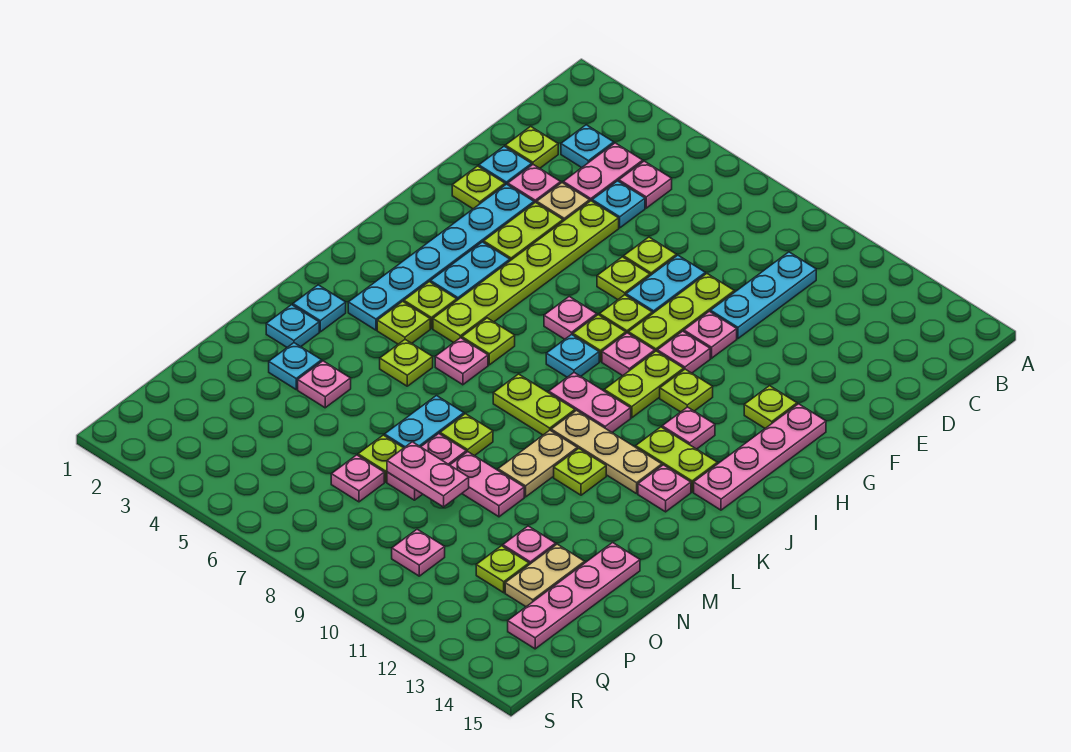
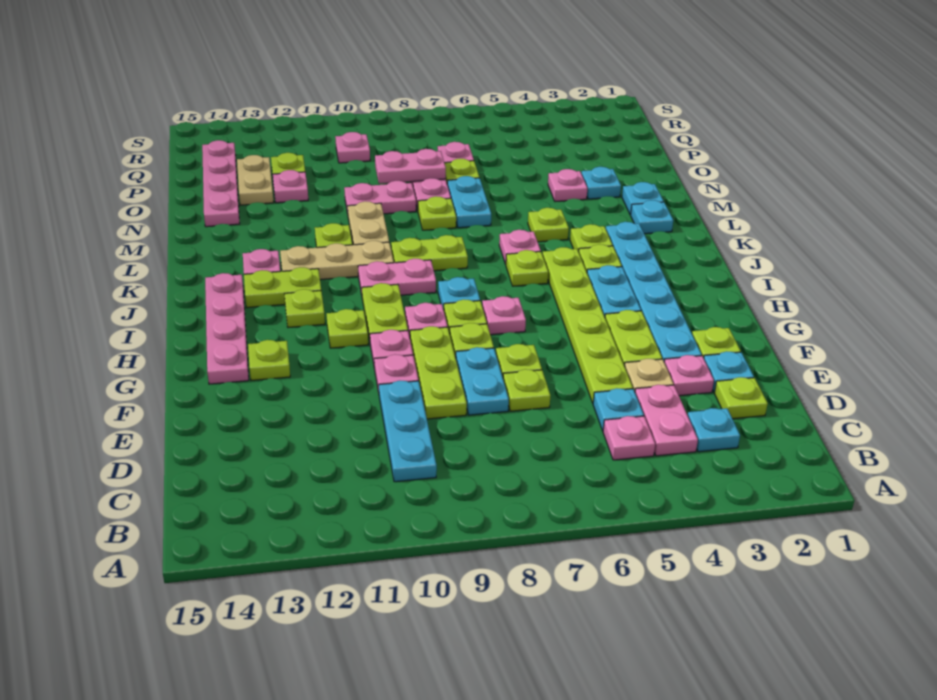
pink 1x1 plate [662,407,715,449] -> lime 1x1 plate [285,289,325,328]

